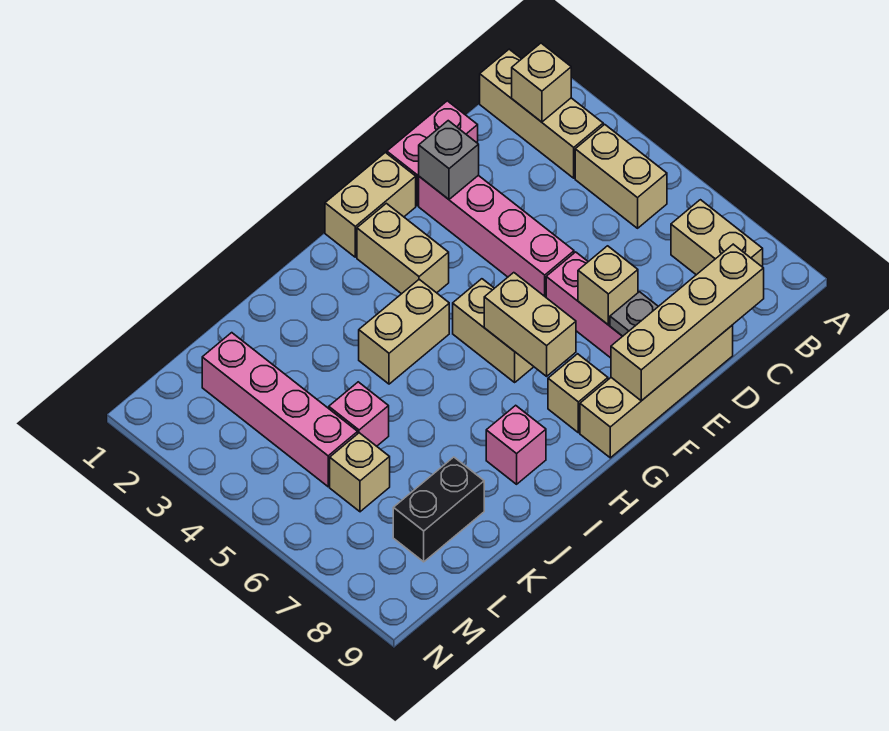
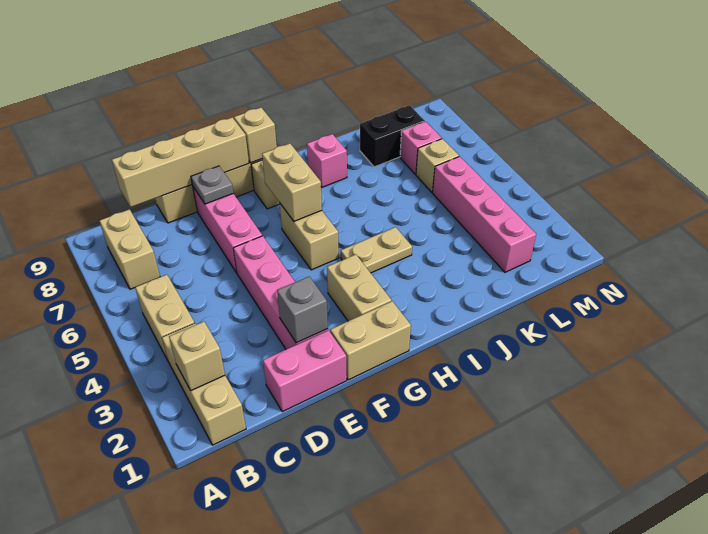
tan 1x1 brick [578,246,638,325] -> tan 1x1 brick moved to [234,108,277,163]
tan 1x2 brick [359,279,449,384] -> tan 1x2 plate [341,227,412,273]
pink 1x1 brick [329,382,389,446] -> pink 1x1 brick moved to [400,122,442,174]

